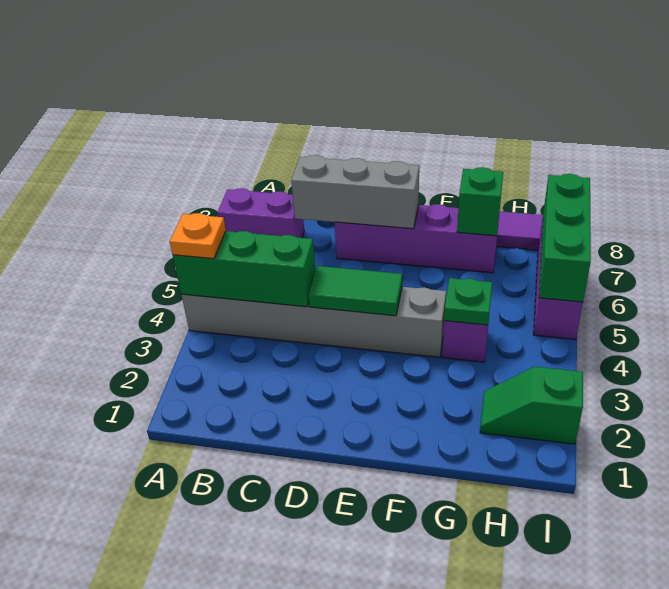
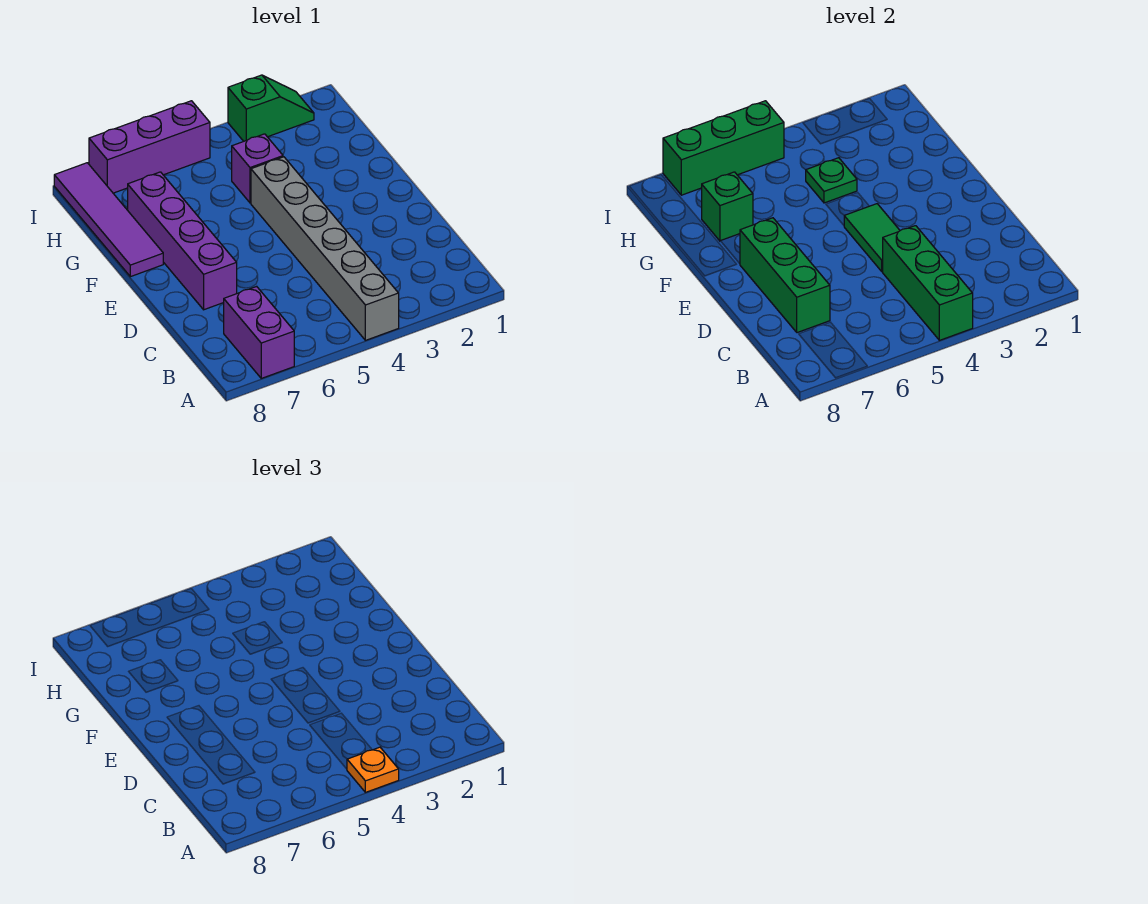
grey 1x3 brick [291,155,419,229] -> green 1x3 brick [740,218,830,333]
green 1x2 slope [480,367,583,444] -> green 1x2 slope turned to [228,75,314,141]

